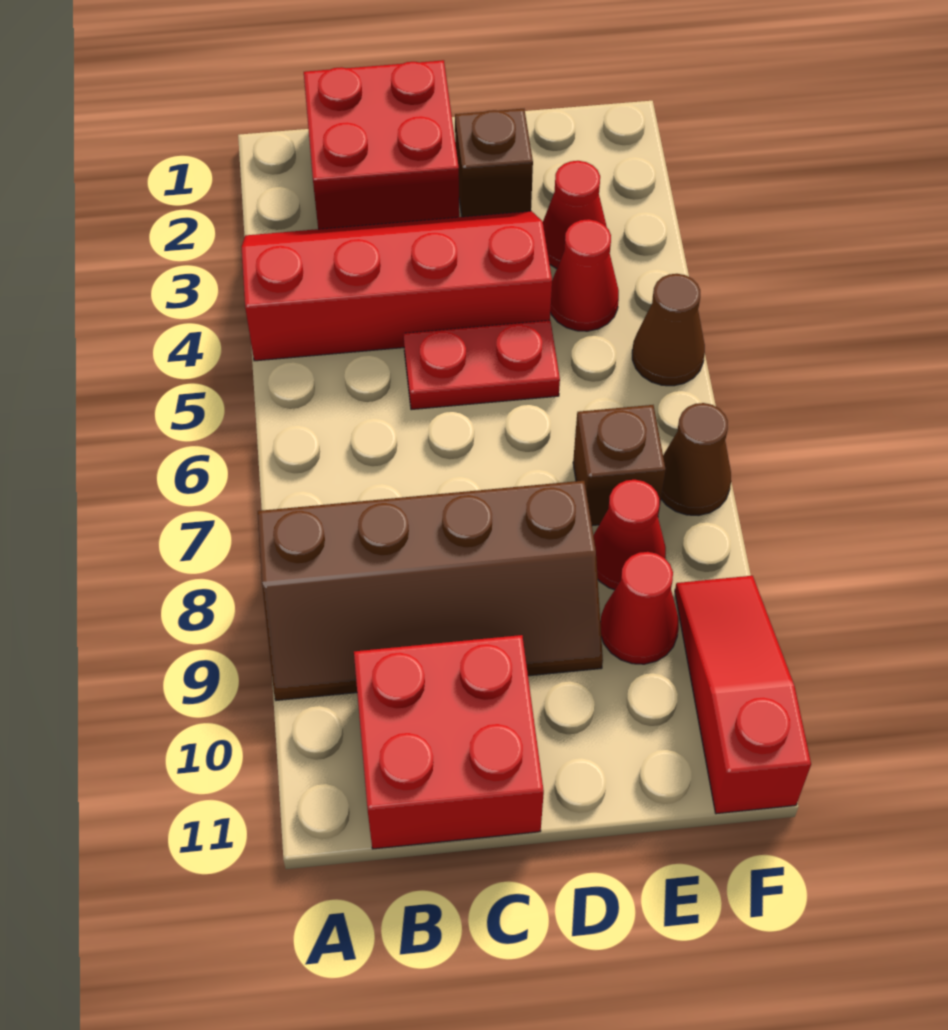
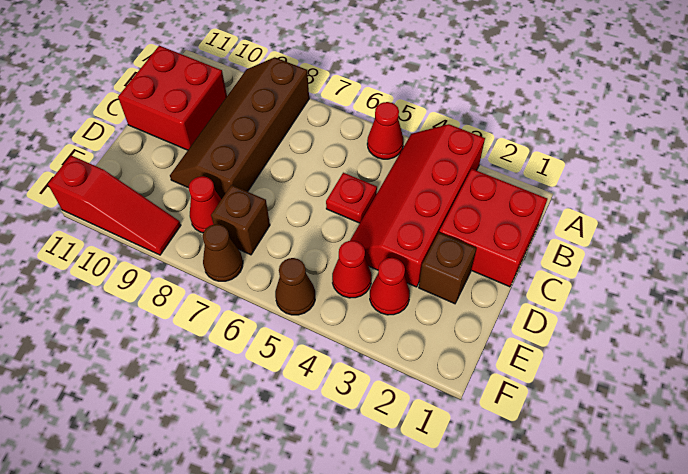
red 2x4 slope [241,211,552,361] -> red 2x4 slope turned to [350,124,485,287]
red 1x2 plate [404,320,560,410] -> red 1x1 plate [326,173,377,223]
red 1x1 cone [600,552,679,664] -> red 1x1 cone moved to [367,102,403,159]

